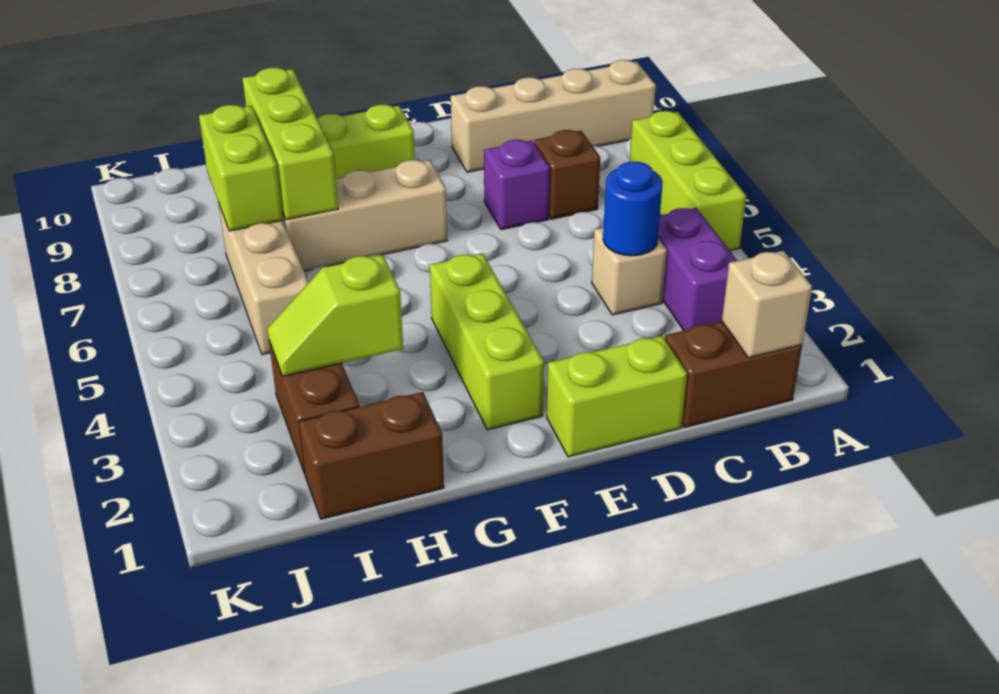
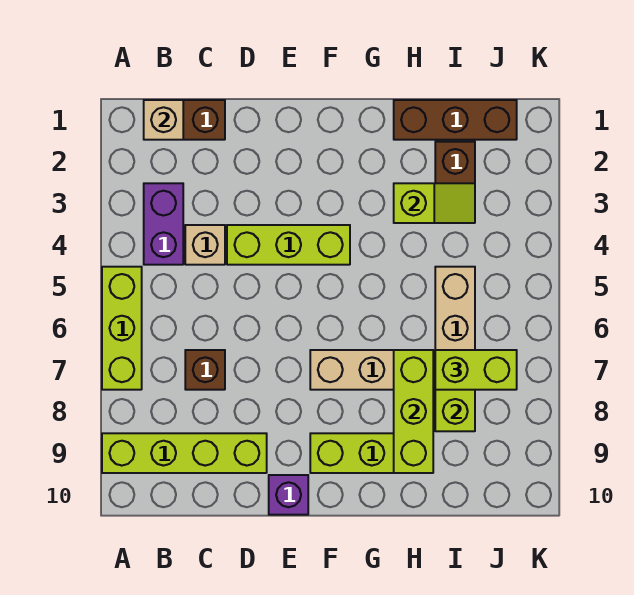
tan 1x4 brick [451,60,656,172] -> lime 1x4 brick [102,433,267,473]
blue 1x1 round brick [603,162,663,256] -> none
lime 1x2 brick [547,336,687,457] -> lime 1x2 brick moved to [435,350,517,390]
purple 1x1 brick [484,140,550,230] -> purple 1x1 brick moved to [269,475,308,515]
lime 1x3 brick [430,253,544,430] -> lime 1x3 brick turned to [227,225,350,265]
brown 1x2 brick [299,392,444,519] -> brown 1x3 brick [394,100,517,140]

